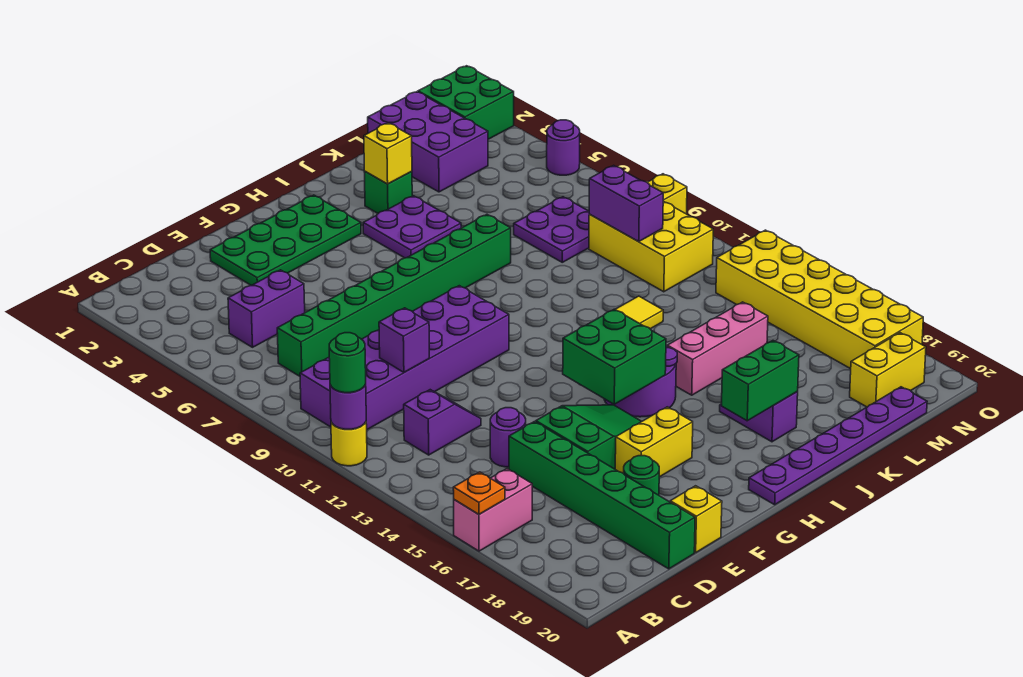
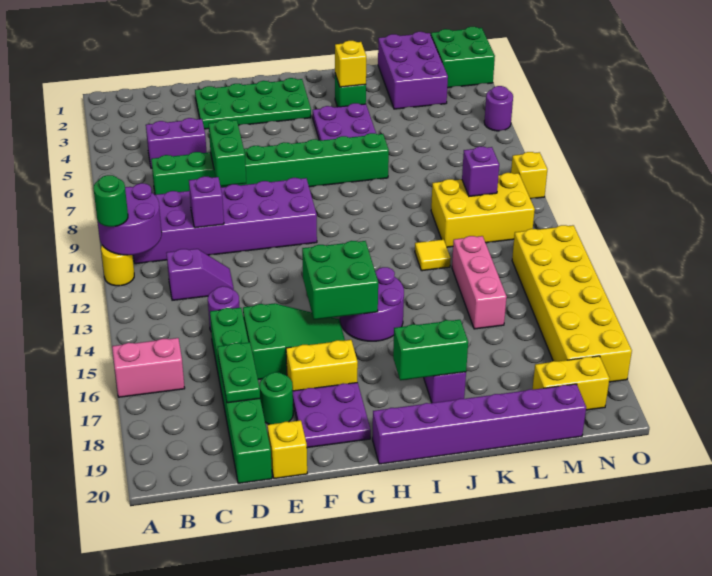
purple 1x1 round brick [330,385,366,429] -> purple 2x2 round brick [98,183,162,255]
orange 1x1 plate [453,472,505,514] -> none
none -> green 1x2 plate [218,342,260,403]
none -> green 1x2 brick [209,119,246,186]
purple 1x6 plate [749,387,927,505] -> purple 1x6 brick [372,384,586,464]
pink 1x3 brick [667,302,768,395] -> pink 1x3 brick turned to [452,236,507,329]
purple 2x2 plate [514,197,589,262] -> purple 2x2 plate moved to [293,383,371,448]
yellow 2x3 brick [589,201,713,292] -> yellow 2x3 brick turned to [431,173,535,247]
purple 1x2 brick [589,165,663,242] -> purple 1x1 brick [462,146,499,196]

